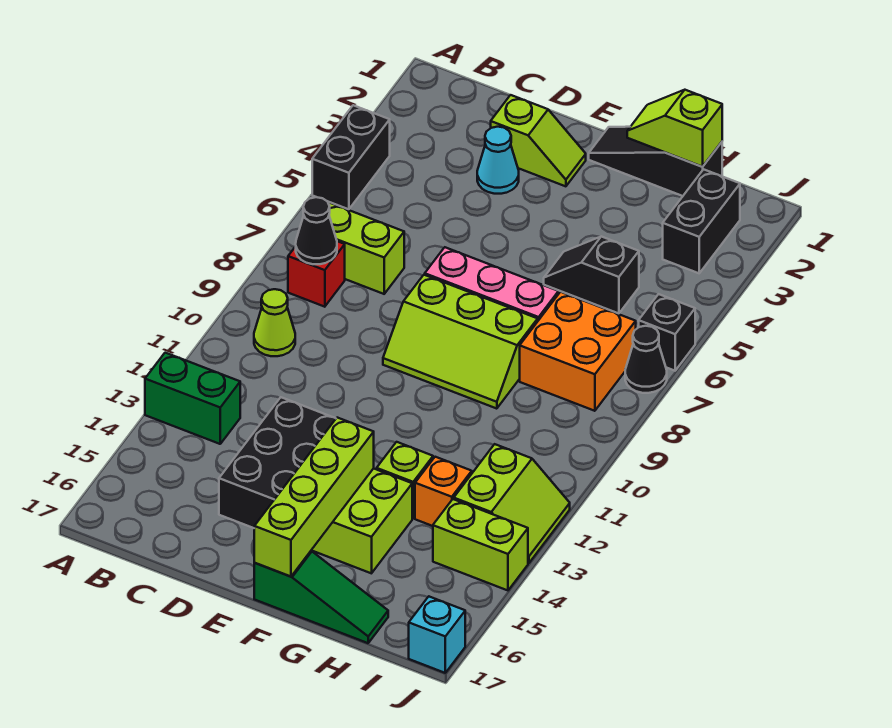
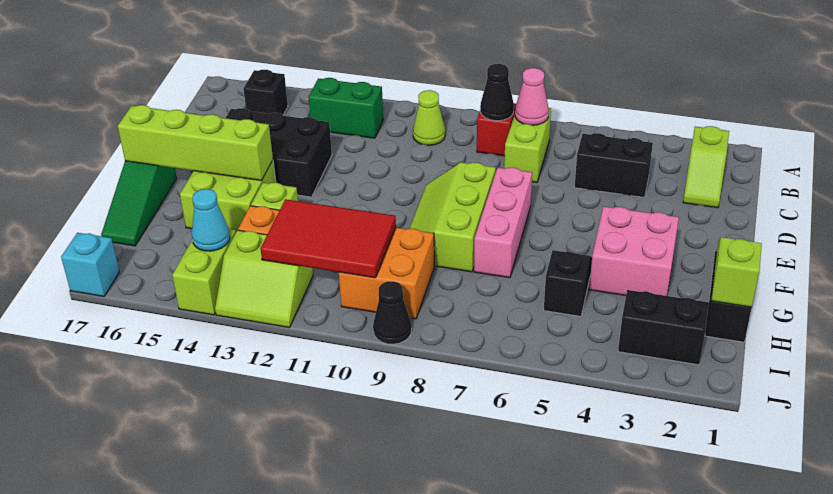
black 1x2 brick [312,105,390,209] -> black 1x2 brick moved to [575,133,653,197]
green 1x2 brick [145,353,240,444] -> green 1x2 brick turned to [309,78,383,138]
none -> pink 1x1 cone [515,68,549,125]
lime 1x2 slope [491,95,586,186] -> lime 1x2 slope moved to [683,126,729,208]
cyan 1x1 cone [477,127,519,194] -> cyan 1x1 cone moved to [192,189,230,251]
none -> pink 2x2 brick [589,206,679,296]
orange 2x2 brick [520,292,636,411] -> orange 2x2 brick moved to [339,228,434,319]
none -> red 2x3 tile [260,199,396,278]
black 1x1 brick [639,294,695,371] -> black 1x1 brick moved to [243,70,288,115]
black 1x1 cone [625,326,667,393] -> black 1x1 cone moved to [373,281,412,344]

